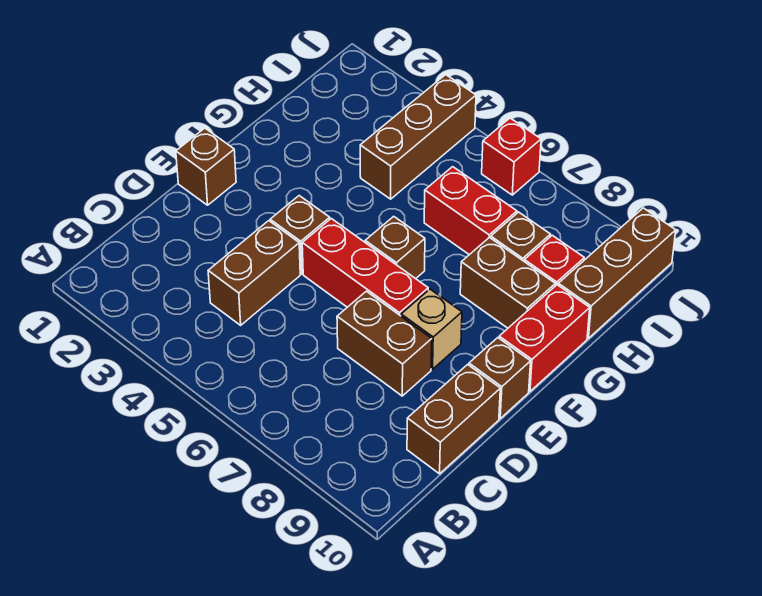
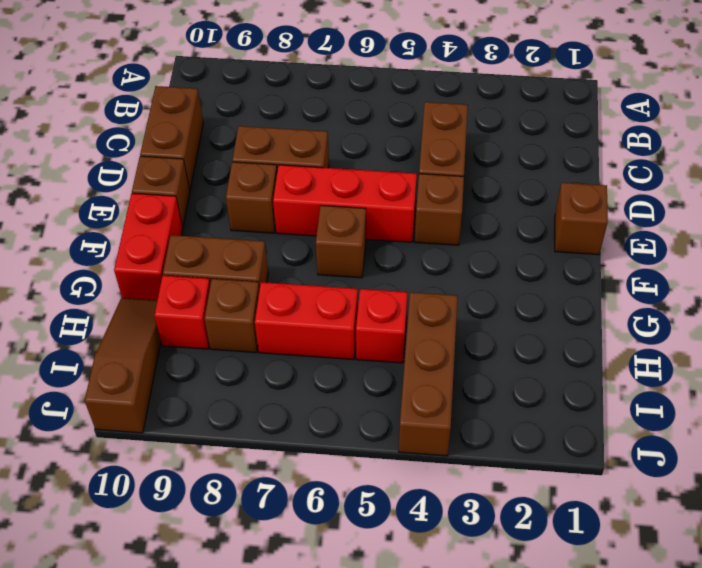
tan 1x1 brick [401,289,462,369] -> brown 1x1 brick [226,162,277,233]
brown 1x3 brick [558,208,676,338] -> brown 1x3 slope [85,298,161,433]
red 1x1 brick [482,118,541,195] -> red 1x1 brick moved to [356,289,407,363]

